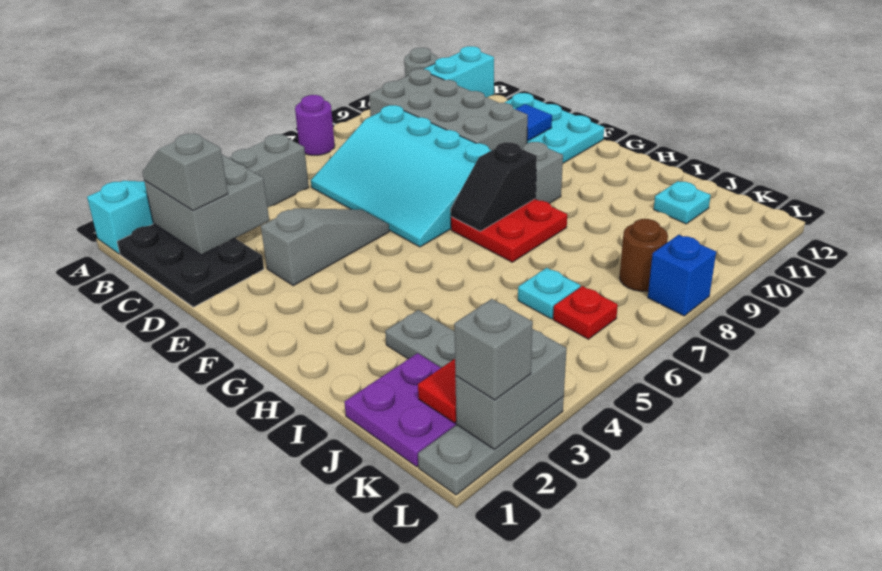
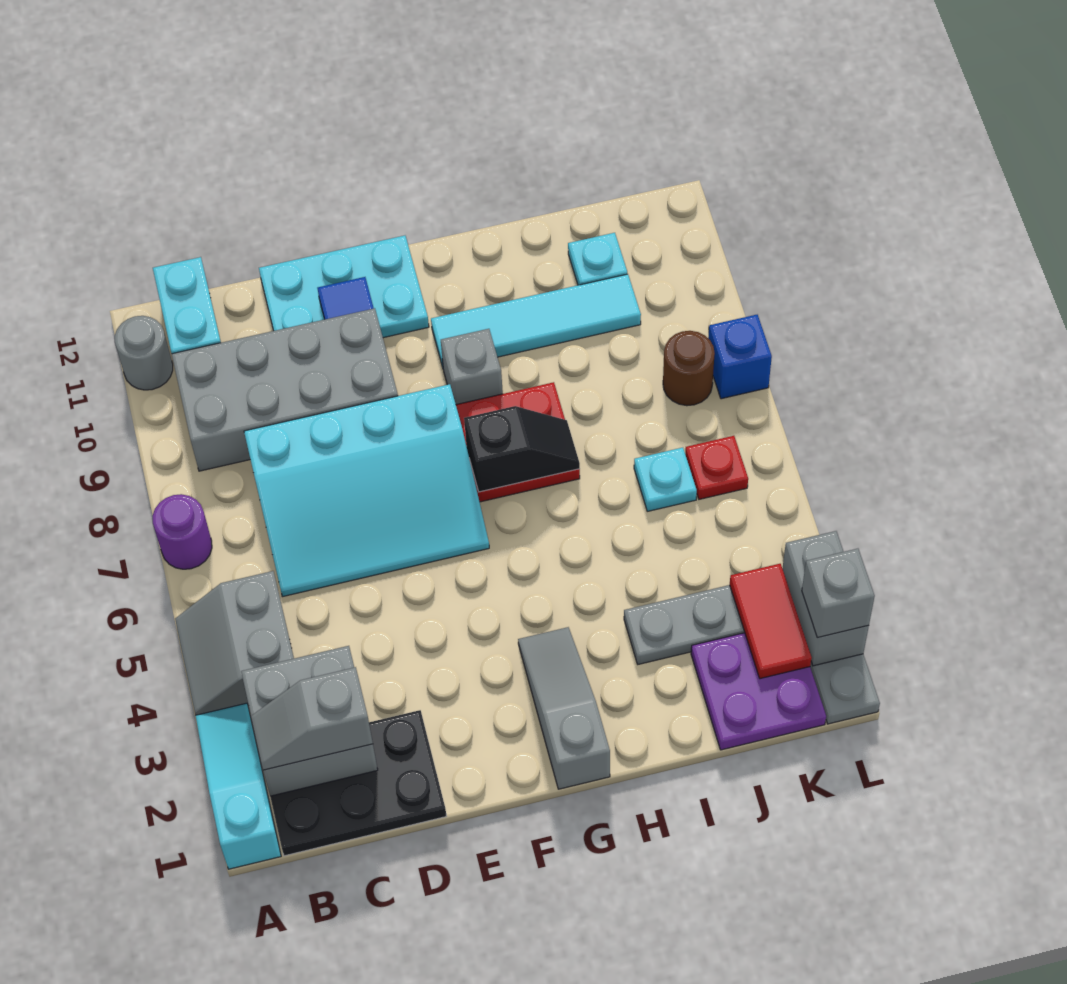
grey 1x3 slope [261,208,389,286] -> grey 1x3 slope moved to [518,627,610,789]
black 1x2 slope [451,142,537,231] -> black 1x2 slope turned to [464,406,580,492]
none -> cyan 1x4 tile [431,274,641,367]

